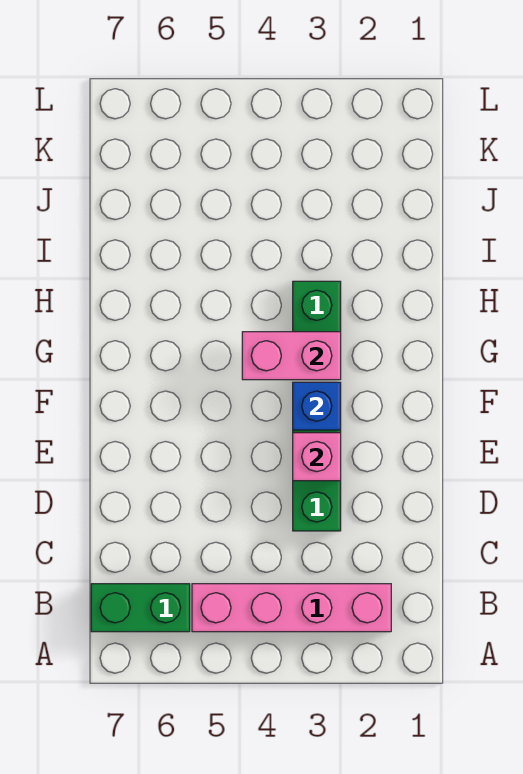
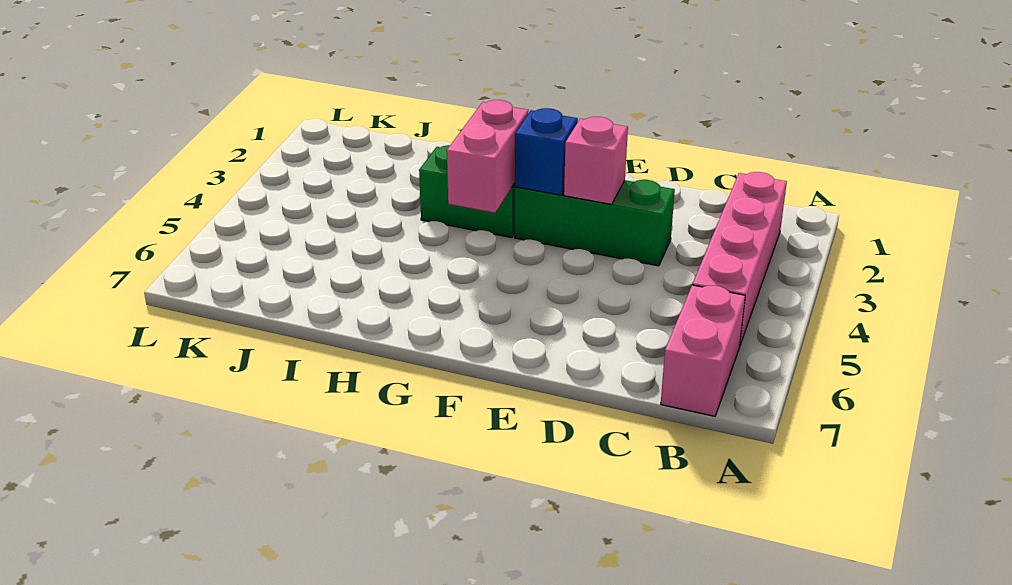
green 1x2 brick [91,584,190,632] -> pink 1x2 brick [661,285,745,416]

